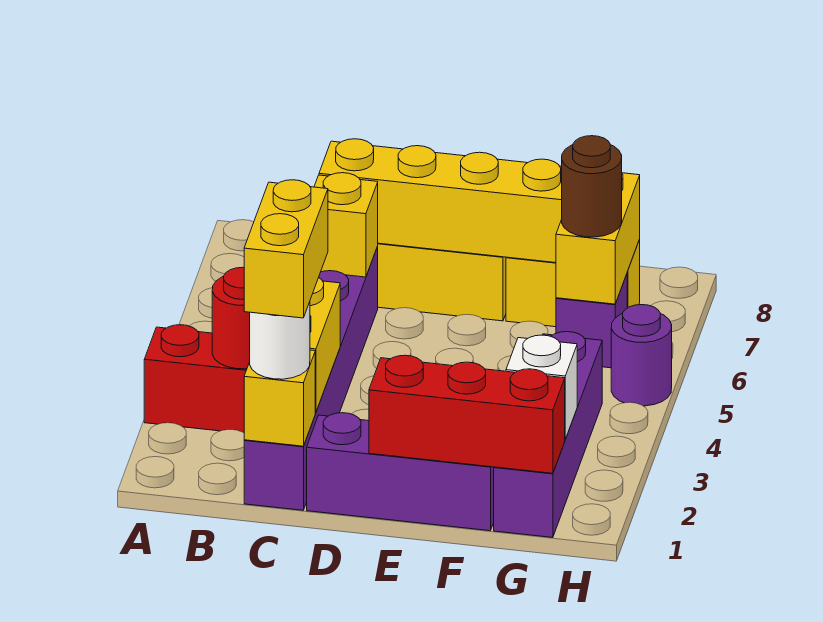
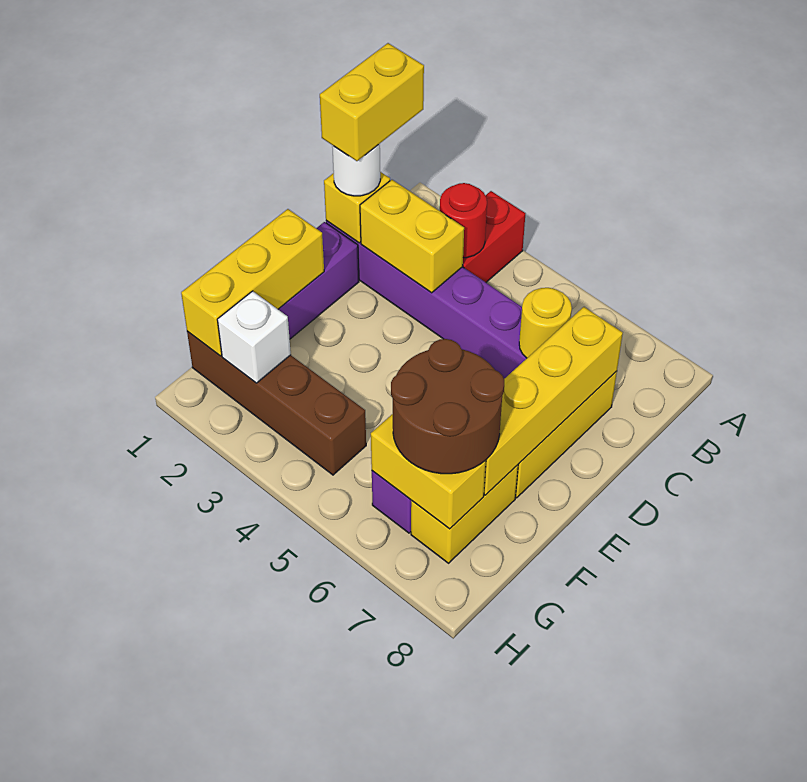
yellow 1x2 brick [244,180,328,318] -> yellow 1x2 brick turned to [320,43,424,161]
yellow 1x1 brick [314,173,378,277] -> yellow 1x1 round brick [519,288,572,358]
red 1x3 brick [369,355,565,473] -> yellow 1x3 brick [181,209,324,356]
purple 1x4 brick [494,332,602,537] -> brown 1x4 brick [187,331,366,475]
brown 1x1 round brick [562,136,622,237] -> brown 2x2 round brick [391,339,504,474]
purple 1x1 round brick [611,305,672,406] -> none

